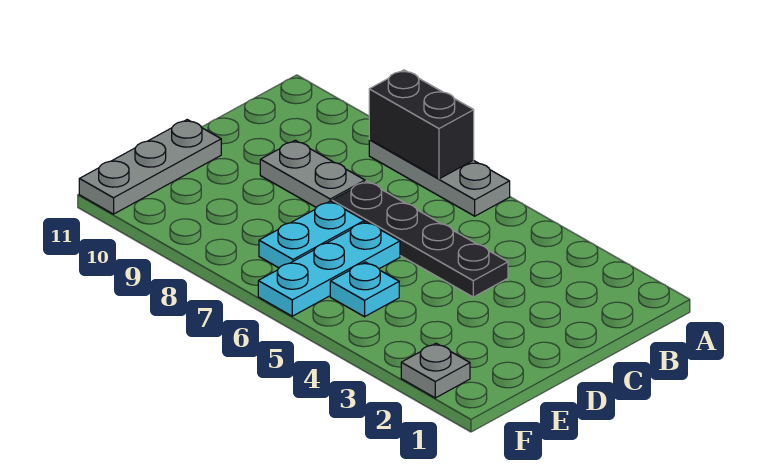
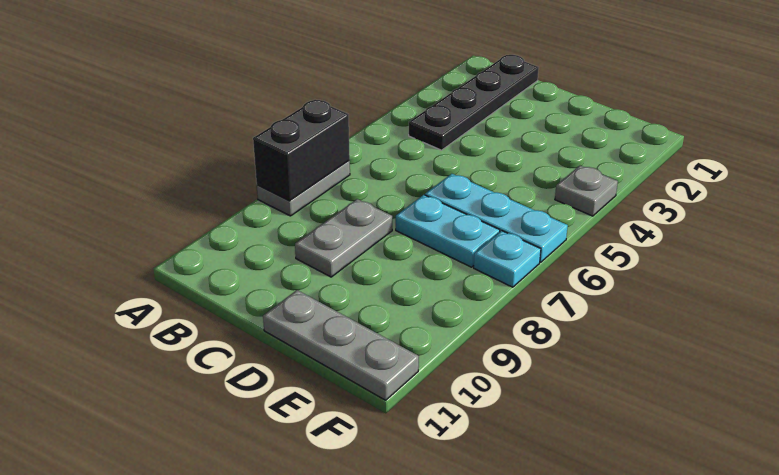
grey 1x3 plate [369,140,510,216] -> grey 1x2 plate [257,161,350,216]
black 1x4 plate [332,181,508,297] -> black 1x4 plate moved to [409,55,539,150]
cyan 1x1 plate [330,262,399,317] -> cyan 1x1 plate moved to [474,231,541,287]
grey 1x1 plate [401,343,470,398] -> grey 1x1 plate moved to [555,166,618,216]

